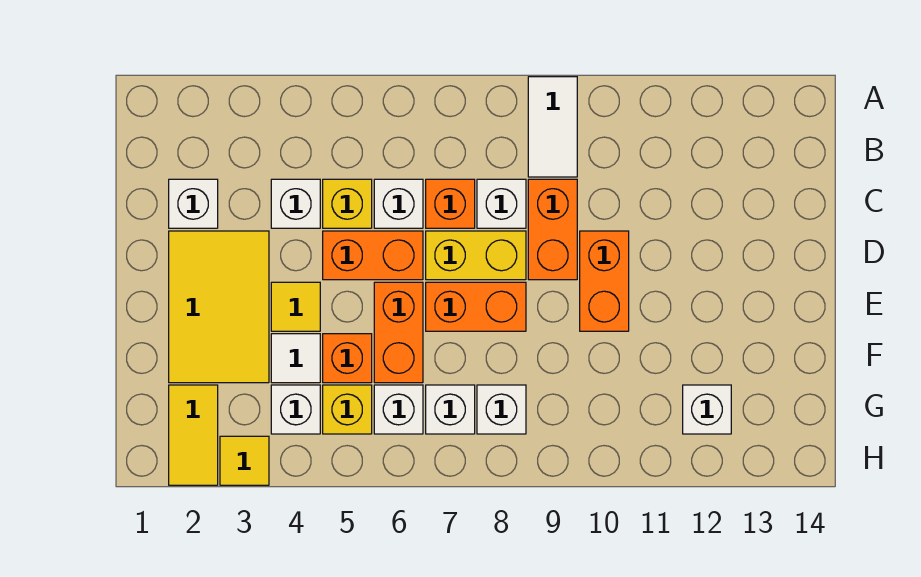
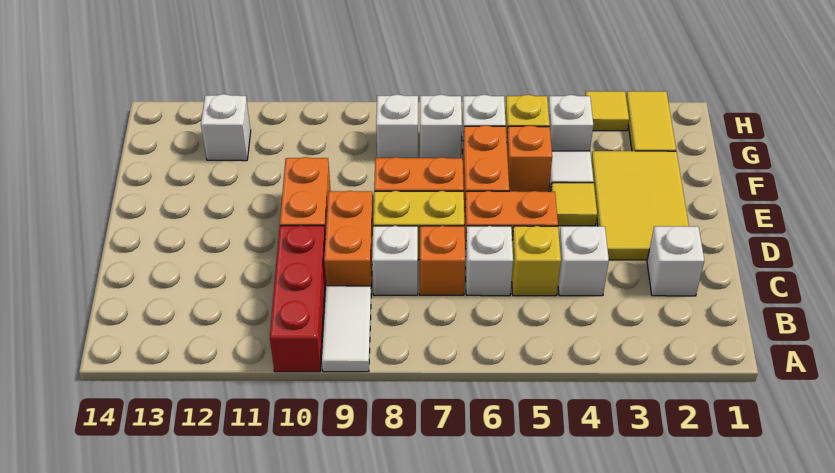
none -> red 1x3 brick [270,226,326,372]

